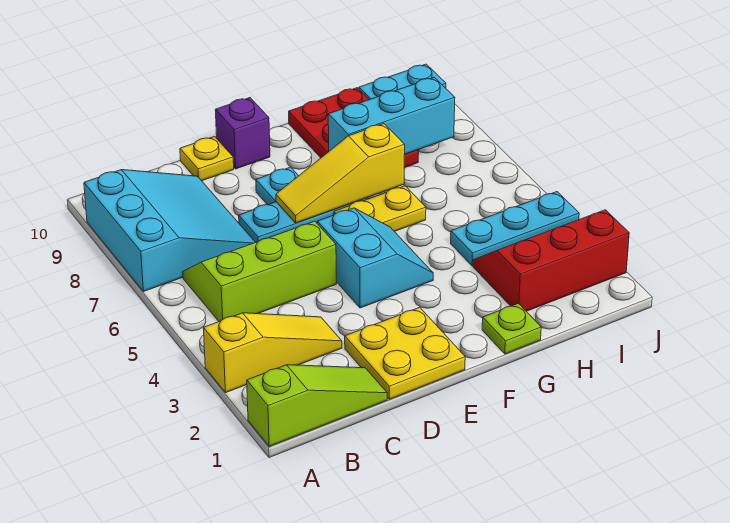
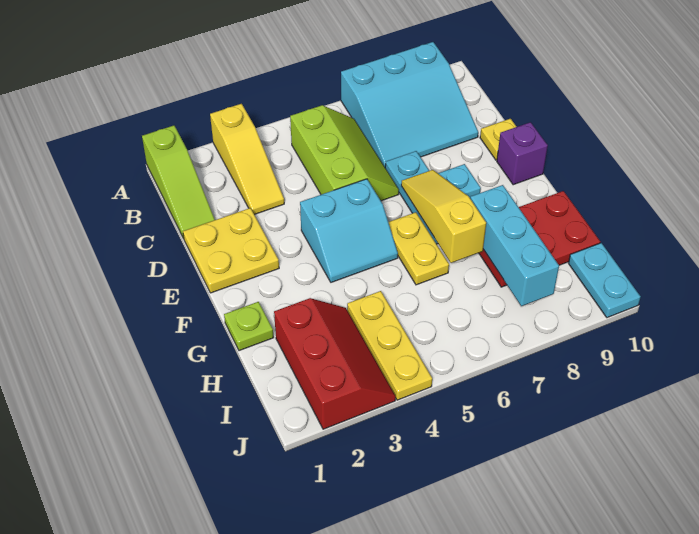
cyan 1x3 plate [451,192,579,266] -> yellow 1x3 plate [347,291,432,400]

